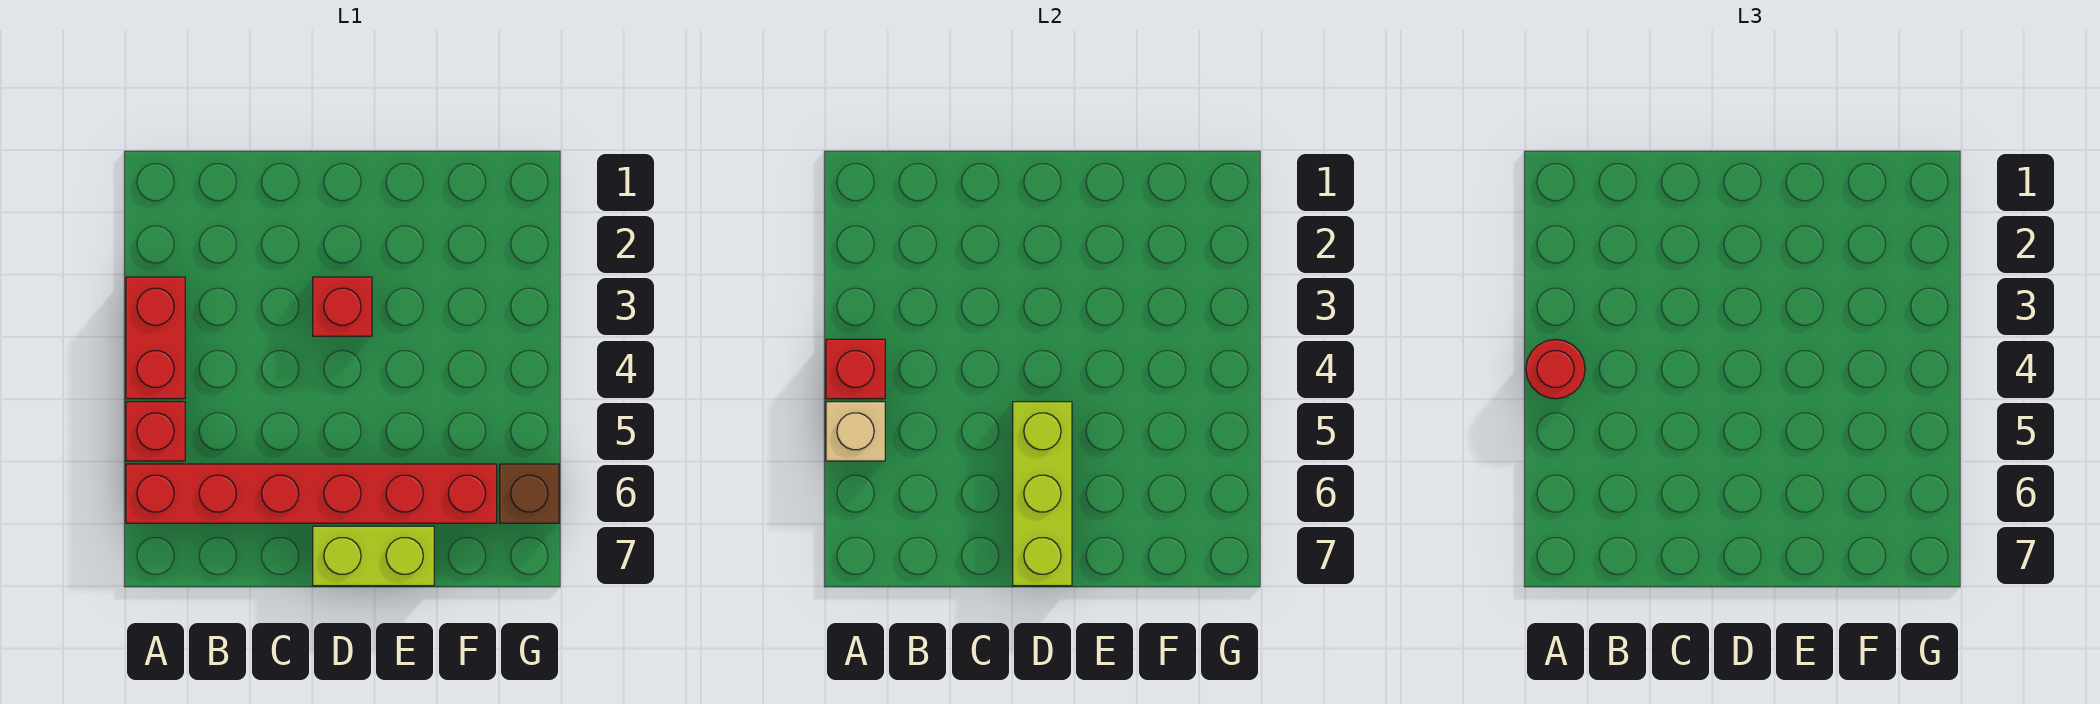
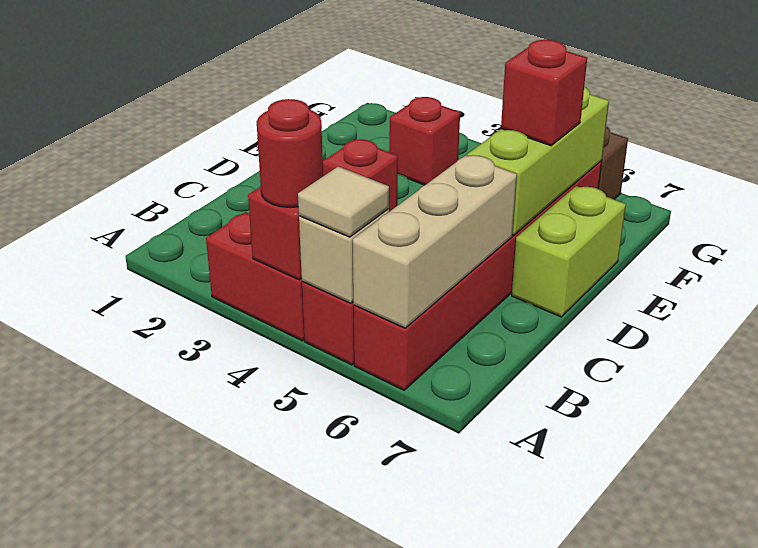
none -> tan 1x1 tile [298,166,389,237]
none -> tan 1x3 brick [352,155,517,328]
lime 1x3 brick [1013,402,1072,586] -> lime 1x3 brick turned to [467,87,609,235]
none -> red 1x1 brick [501,40,587,146]
none -> red 1x1 brick [389,97,460,185]

